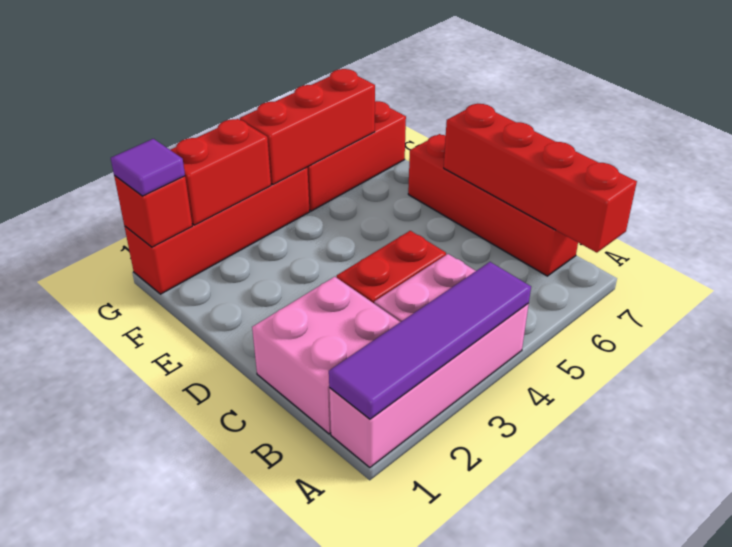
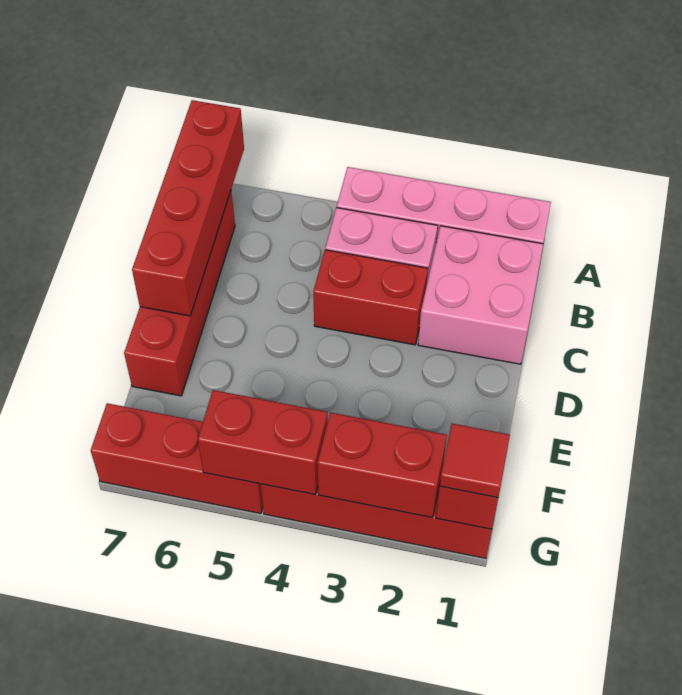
purple 1x4 tile [329,262,531,419] -> none
purple 1x1 tile [111,139,185,196] -> red 1x1 tile [440,424,510,498]
red 1x3 brick [240,69,375,184] -> red 1x2 brick [198,390,328,495]

